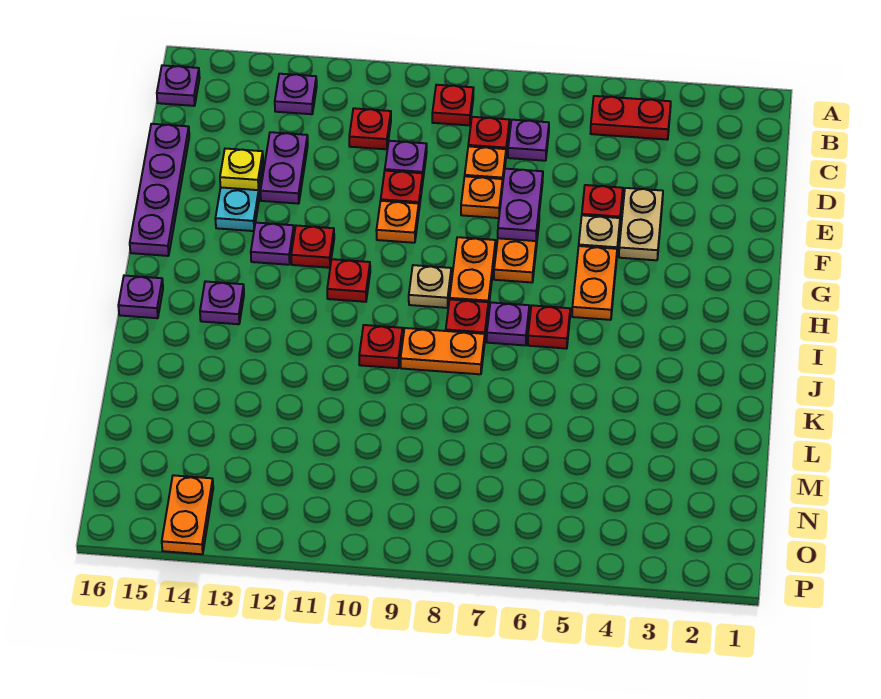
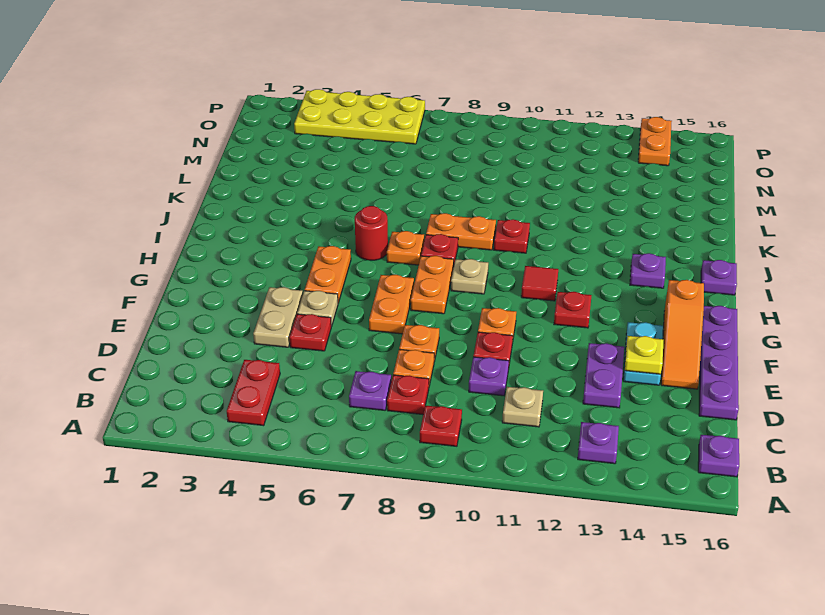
red 1x2 plate [591,96,671,140] -> red 1x2 plate turned to [227,360,280,426]
red 1x1 plate [349,108,391,149] -> tan 1x1 plate [502,387,543,427]
purple 1x2 plate [498,169,543,241] -> none
none -> orange 1x3 slope [661,280,704,389]
purple 1x1 plate [251,223,294,265] -> none
red 1x1 plate [327,259,370,302] -> red 1x1 tile [521,266,558,301]
red 1x1 plate [528,305,570,349] -> red 1x1 round brick [355,206,388,260]
purple 1x1 plate [487,302,529,345] -> orange 1x1 plate [387,231,424,265]
none -> yellow 2x4 plate [294,89,425,144]

